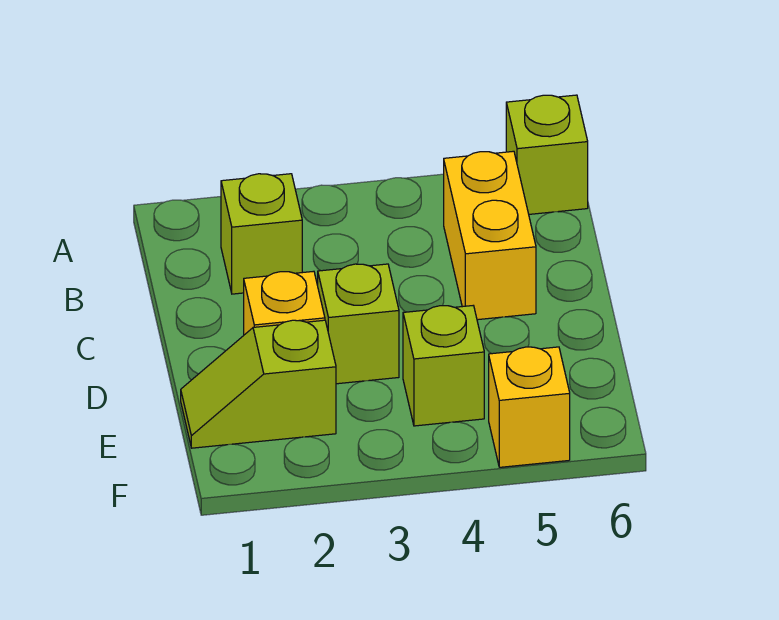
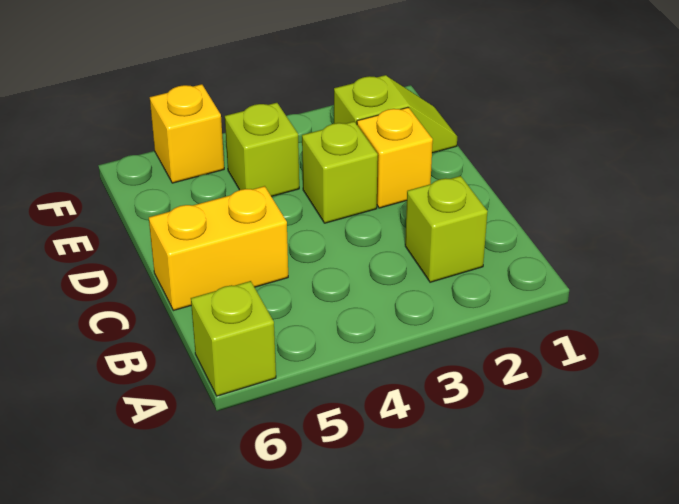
yellow 1x2 brick [444,151,536,320] -> yellow 1x2 brick turned to [149,186,288,311]

